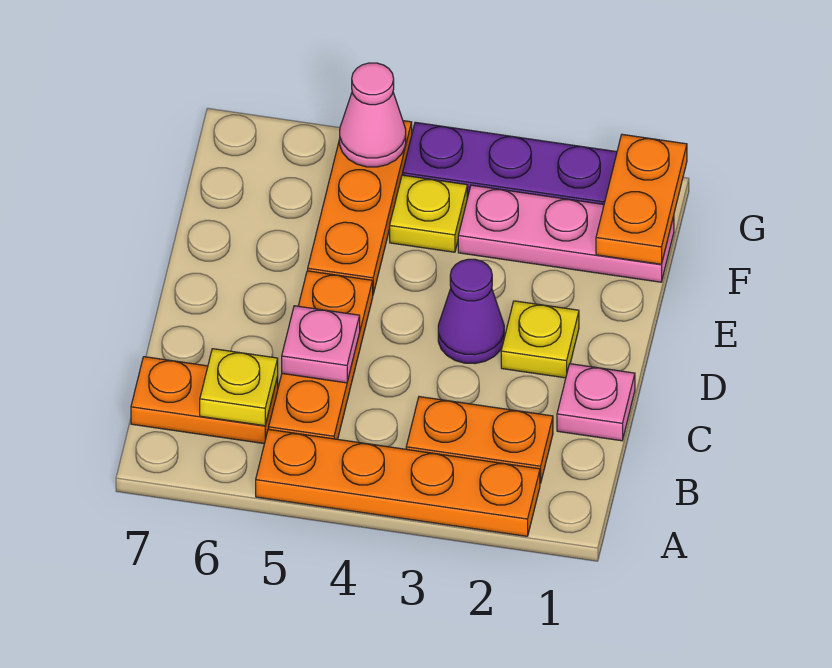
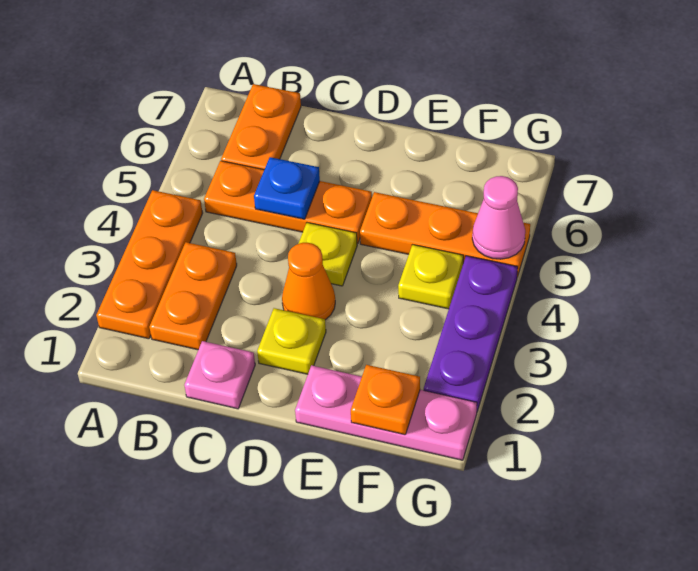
orange 1x4 plate [256,429,540,536] -> orange 1x3 plate [96,190,203,339]
yellow 1x1 plate [200,349,278,426] -> yellow 1x1 plate moved to [298,223,357,286]
pink 1x1 plate [282,306,360,383] -> blue 1x1 plate [254,157,320,219]
purple 1x1 cone [438,259,504,364] -> orange 1x1 cone [282,243,335,320]
pink 1x3 plate [458,185,674,282] -> pink 1x3 plate turned to [295,365,477,460]
orange 1x2 plate [596,134,687,264] -> orange 1x1 plate [351,365,420,435]

